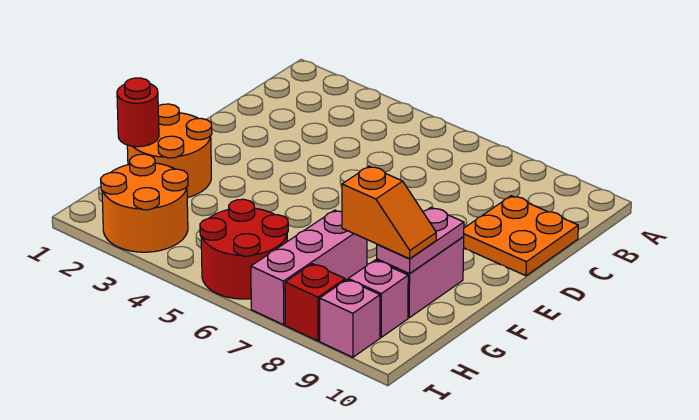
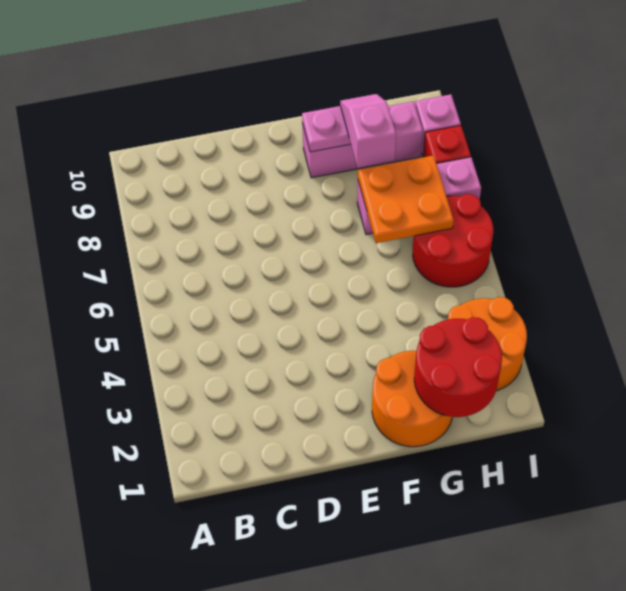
orange 2x2 plate [463,196,578,276] -> orange 2x2 plate moved to [358,155,454,243]
red 1x1 round brick [117,78,159,147] -> red 2x2 round brick [414,317,502,417]
orange 1x2 slope [342,166,436,259] -> pink 1x2 slope [340,94,396,168]

